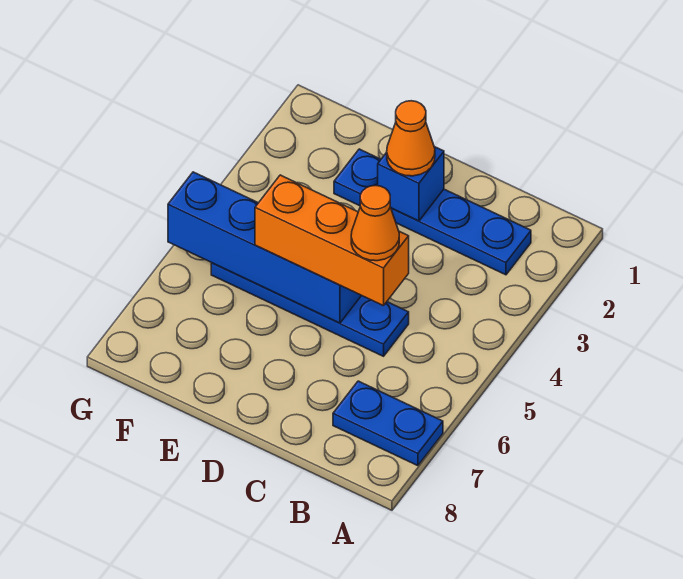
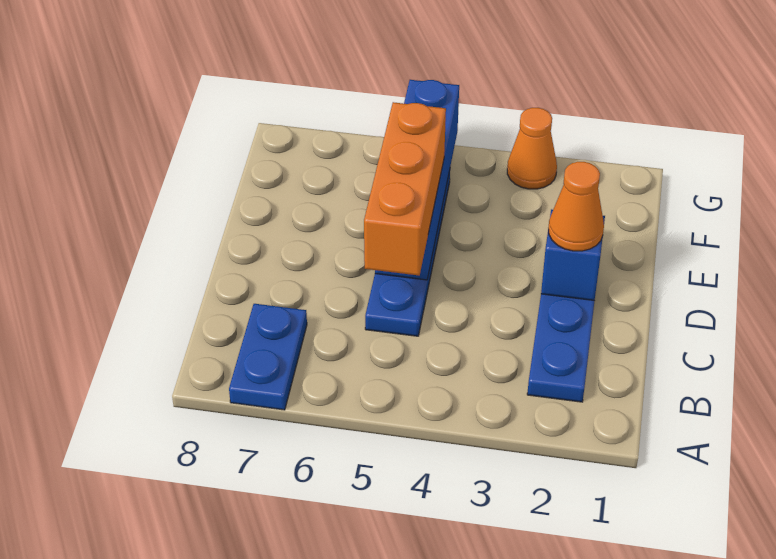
orange 1x1 cone [351,185,399,261] -> orange 1x1 cone moved to [507,108,557,189]

